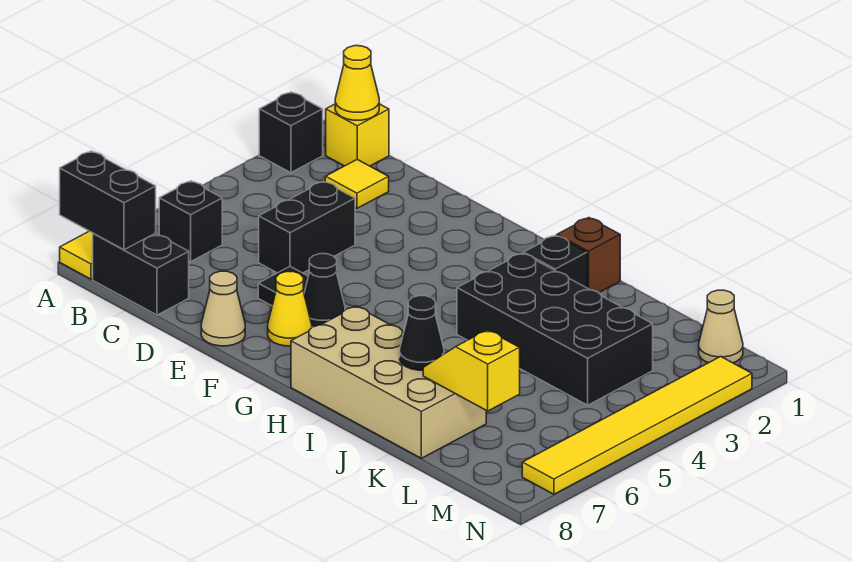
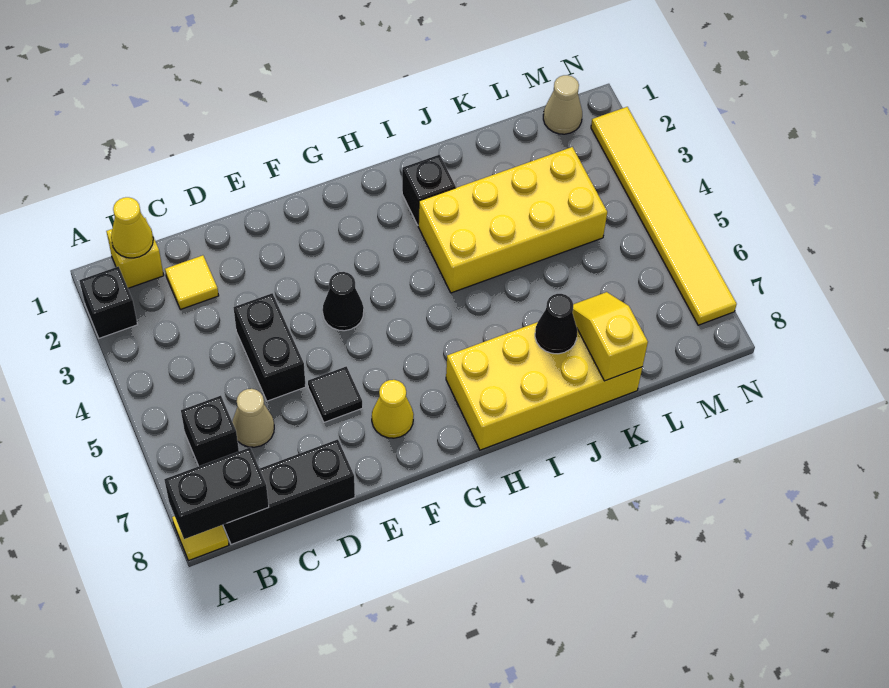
black 1x2 brick [93,233,189,315] -> black 1x3 brick [223,439,355,544]
tan 1x1 cone [201,271,245,346] -> tan 1x1 cone moved to [233,389,274,447]
black 1x1 cone [304,254,345,327] -> black 1x1 cone moved to [323,272,364,331]
tan 2x4 brick [291,306,486,458] -> yellow 2x4 brick [446,322,642,450]
brown 1x1 brick [557,218,620,292] -> none
black 2x4 brick [457,253,653,405] -> yellow 2x4 brick [418,147,607,293]
yellow 1x2 slope [423,330,520,411] -> yellow 1x2 slope turned to [573,292,648,381]

